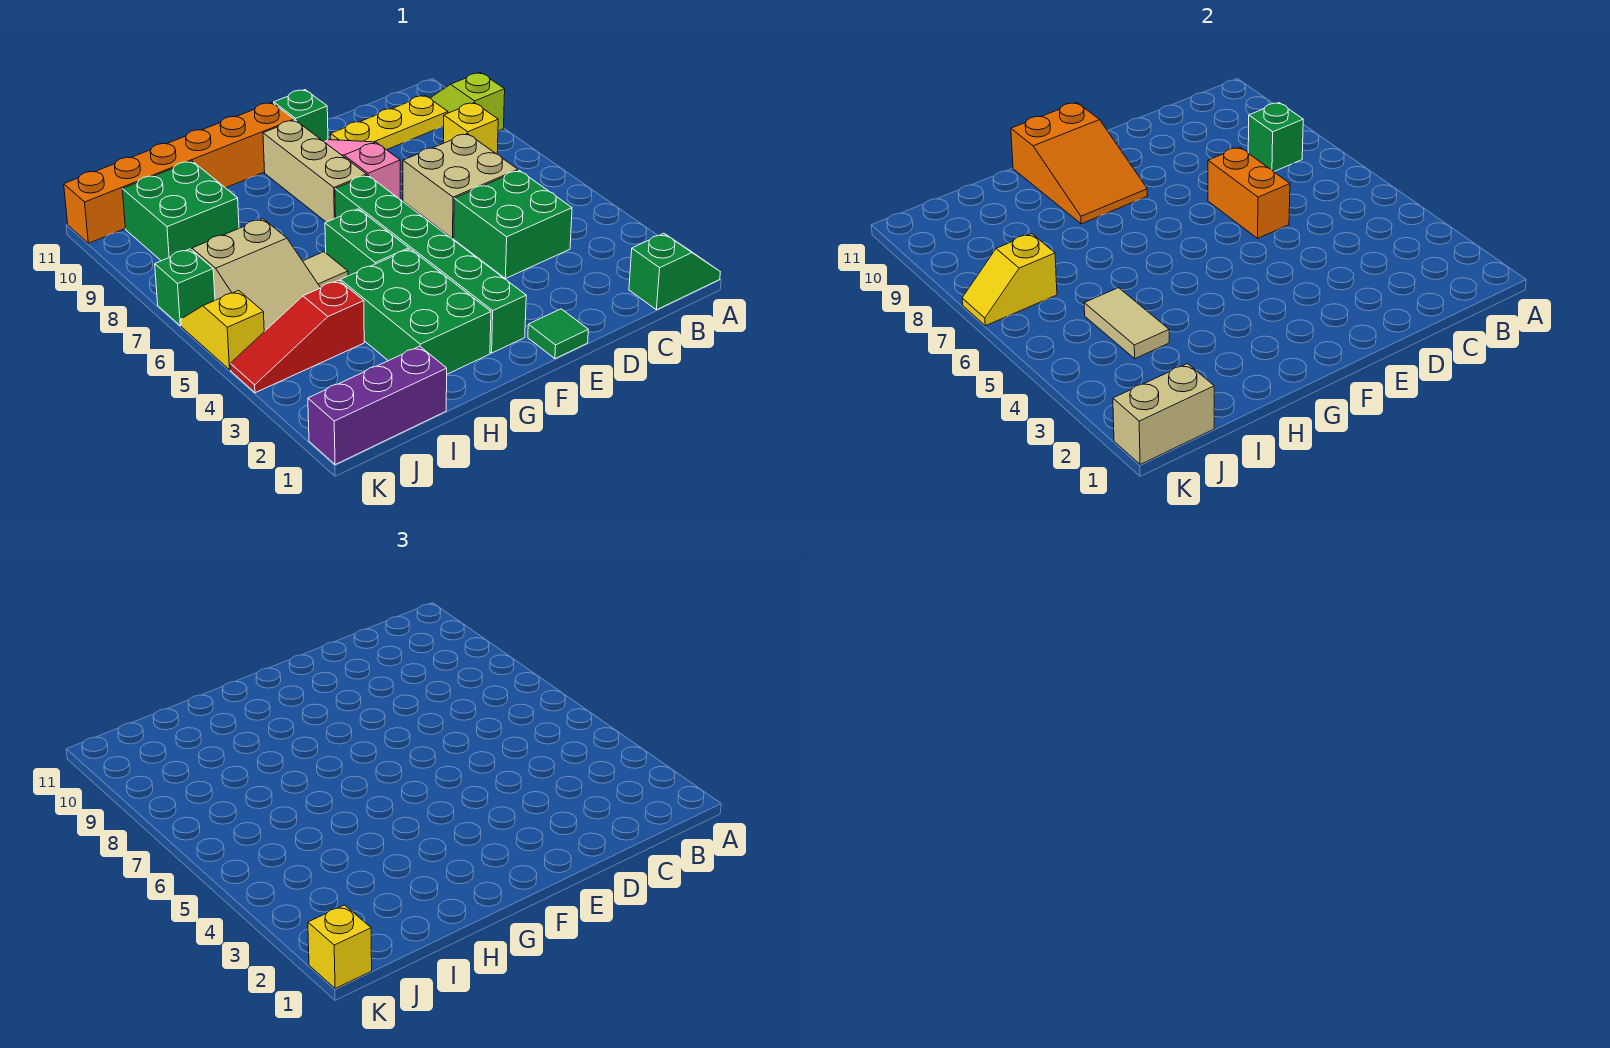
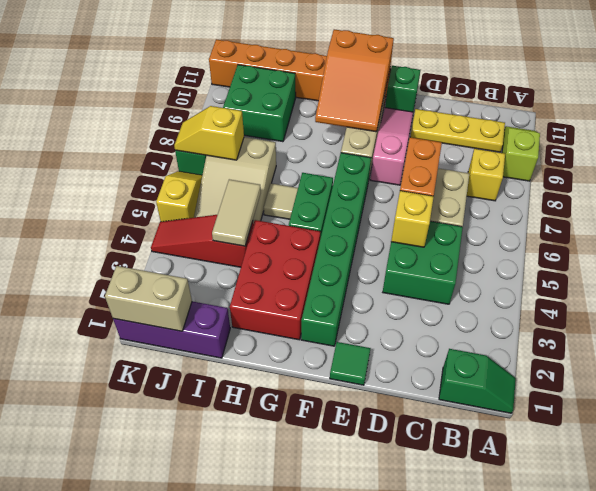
green 1x1 brick [1248,103,1303,172] -> none
green 2x3 brick [340,249,491,374] -> red 2x3 brick [230,220,320,340]
yellow 1x1 brick [308,905,372,989] -> yellow 1x1 brick moved to [391,191,434,247]

